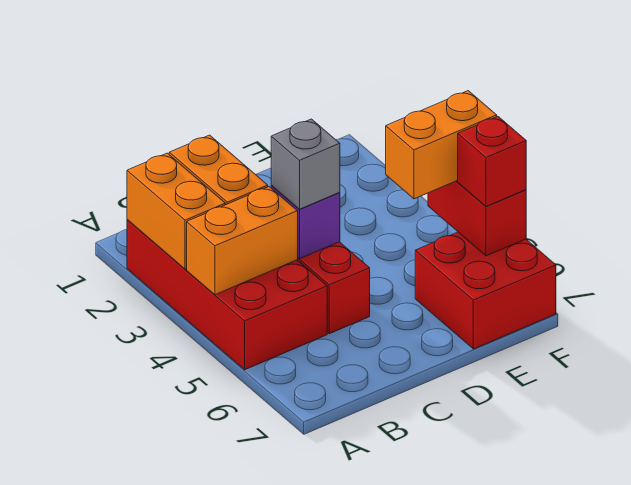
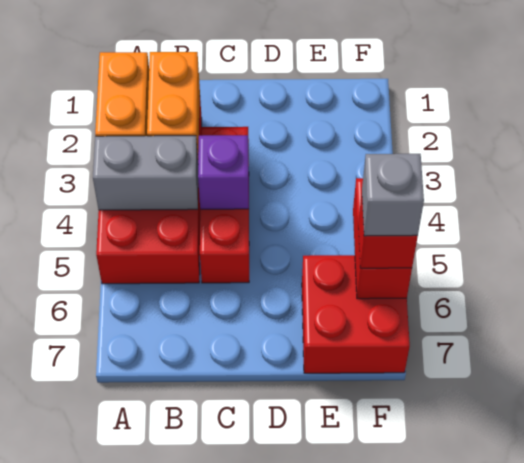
orange 1x2 brick [187,187,298,295] -> grey 1x2 brick [93,136,198,210]
grey 1x1 brick [271,119,340,209] -> grey 1x1 brick moved to [362,154,424,236]
orange 1x2 brick [386,91,497,199] -> none

